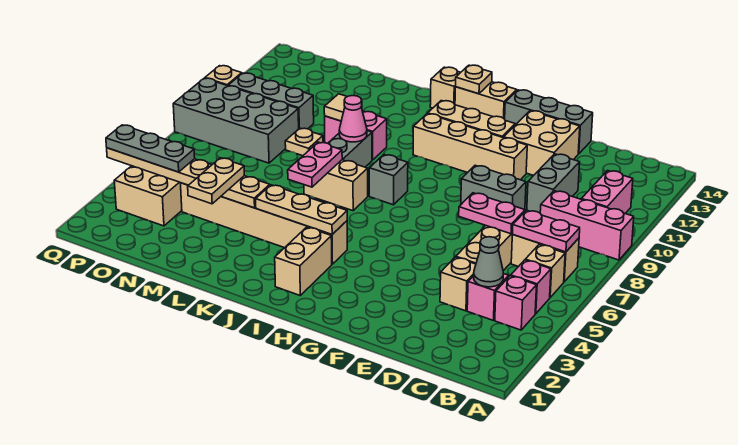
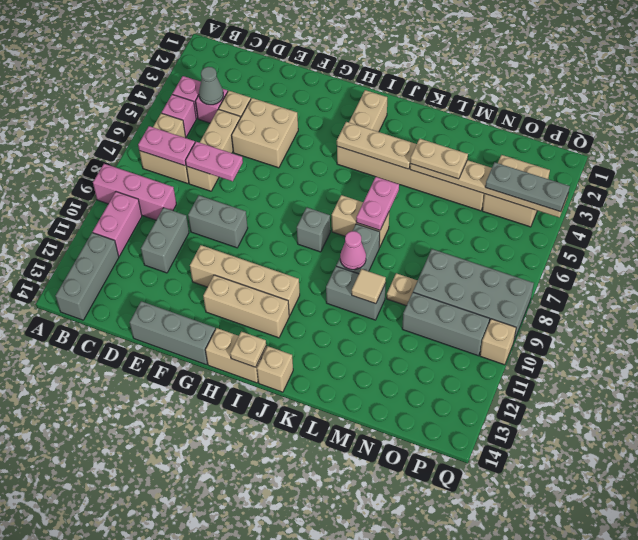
none -> grey 1x3 brick [55,233,119,320]
tan 2x2 brick [504,111,580,175] -> tan 2x2 brick moved to [232,98,298,168]
pink 1x2 brick [325,111,387,160] -> grey 1x2 brick [326,266,386,320]
tan 1x2 plate [188,158,244,204] -> tan 1x2 plate turned to [410,139,468,179]

